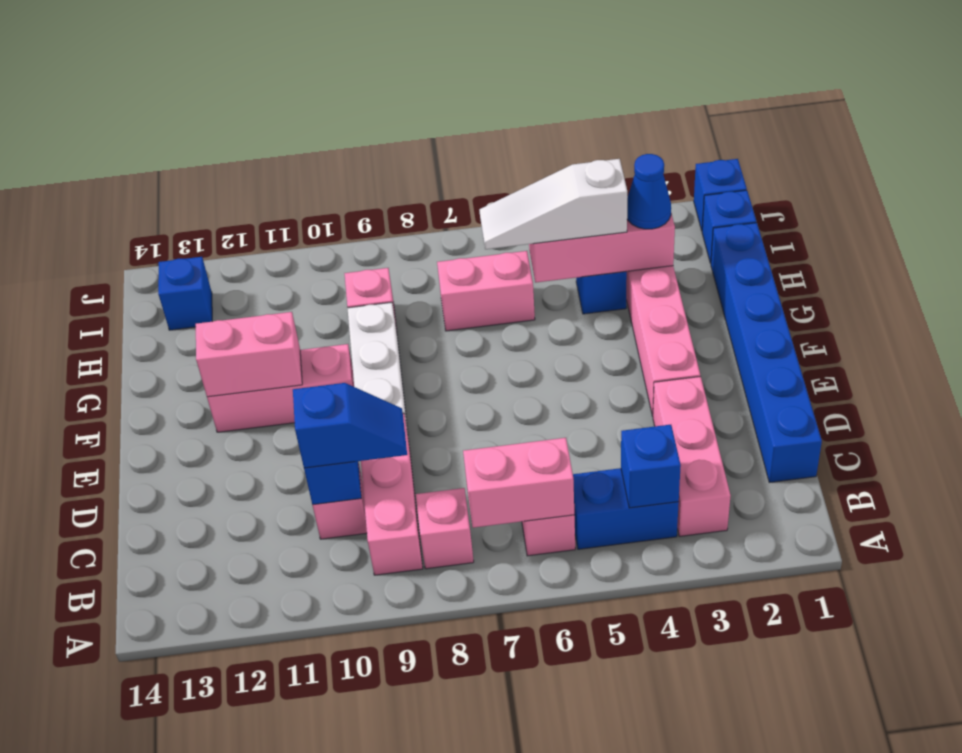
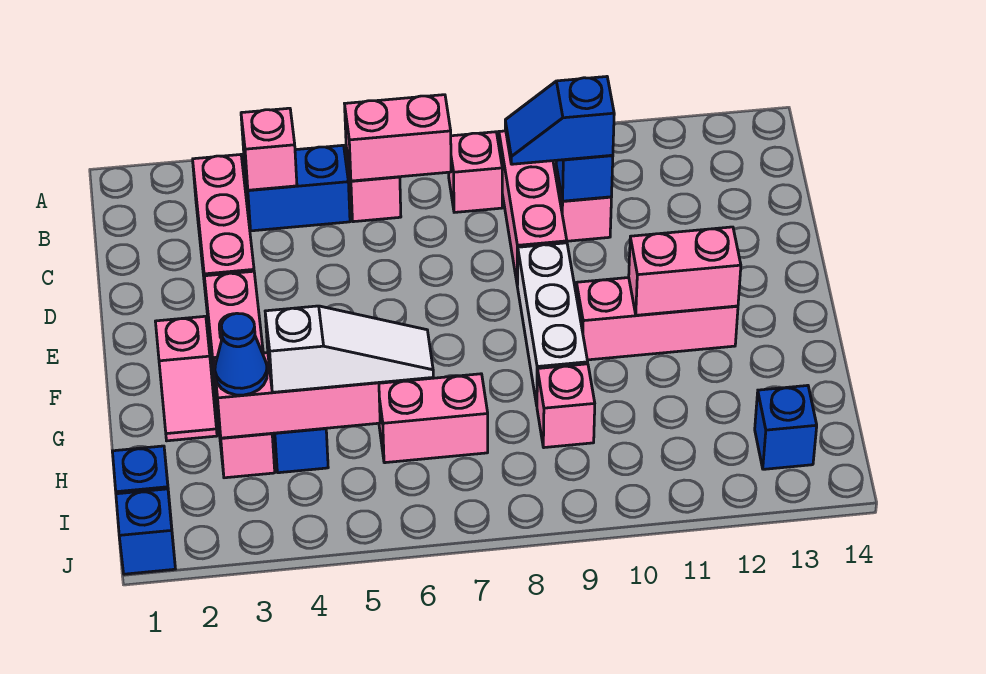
blue 1x1 brick [621,425,681,508] -> pink 1x1 brick [241,108,297,190]
blue 1x6 brick [711,223,822,482] -> none
none -> pink 1x2 slope [155,316,217,441]

